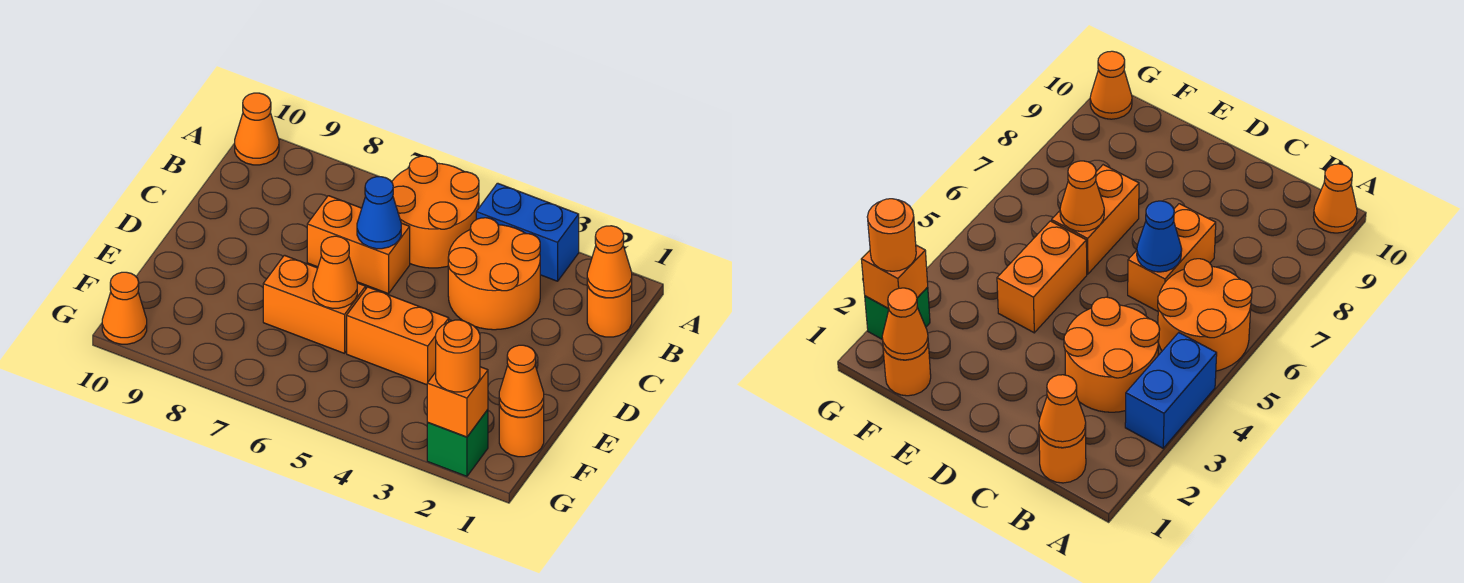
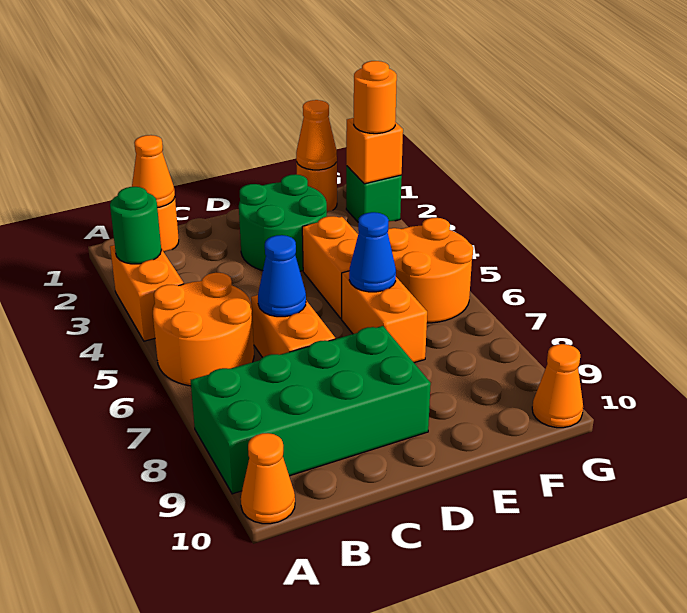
blue 1x2 brick [476,183,579,281] -> orange 1x2 brick [110,245,184,341]
none -> green 1x1 round brick [110,187,161,264]
none -> green 2x4 brick [191,326,431,494]
orange 2x2 round brick [448,218,540,330] -> orange 2x2 round brick moved to [388,218,473,323]
none -> green 2x2 round brick [239,174,327,271]
orange 1x1 cone [313,236,357,308] -> blue 1x1 cone [349,212,396,292]

